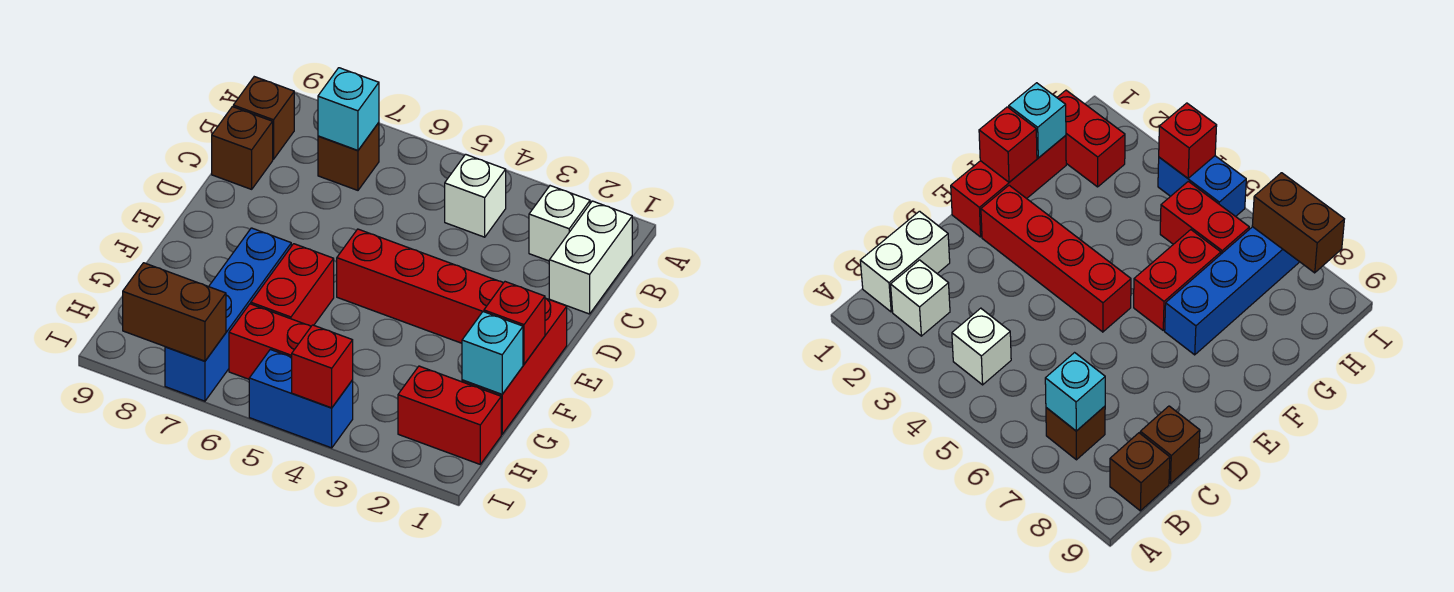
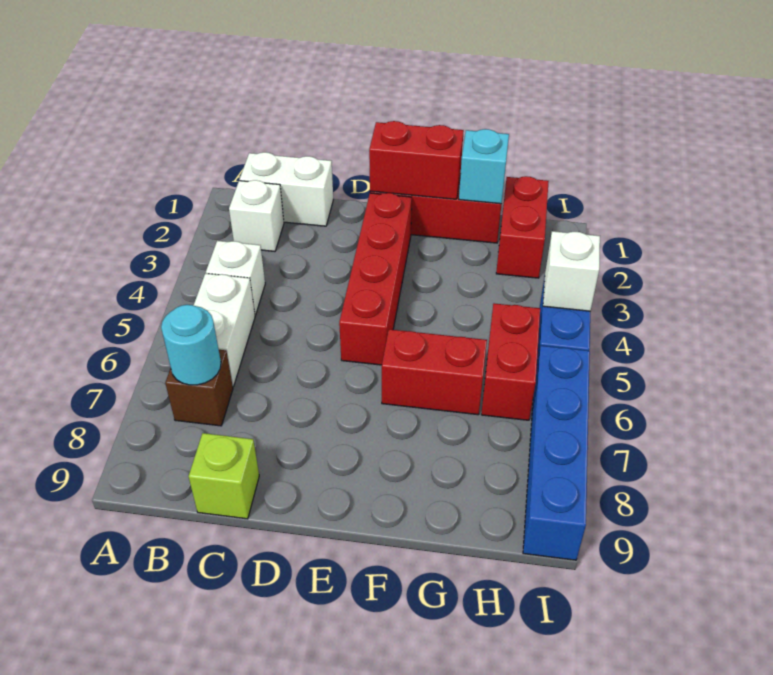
none -> white 1x2 brick [194,273,255,387]
cyan 1x1 brick [318,68,379,151] -> cyan 1x1 round brick [161,305,221,385]
brown 1x1 brick [233,77,294,159] -> none
brown 1x1 brick [212,107,273,189] -> lime 1x1 brick [189,433,259,519]
red 1x1 brick [484,282,545,364] -> red 1x2 brick [369,121,464,199]
blue 1x4 brick [165,228,291,401] -> blue 1x4 brick turned to [523,346,590,560]
red 1x1 brick [292,325,353,408] -> white 1x1 brick [543,231,600,311]
brown 1x2 brick [123,263,226,361] -> none

